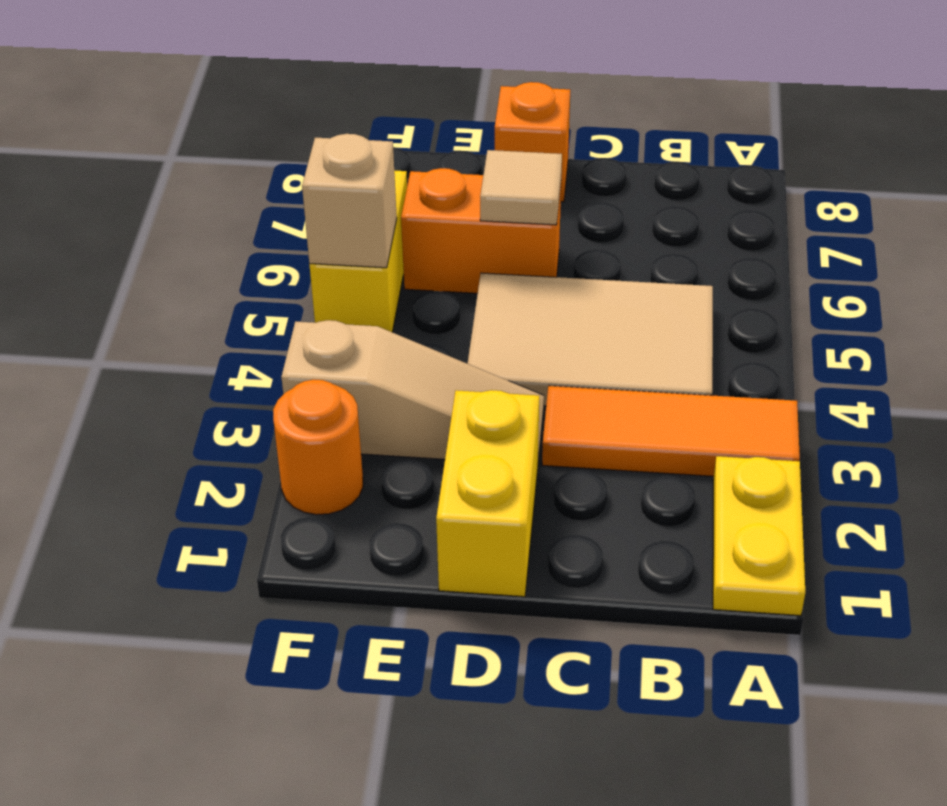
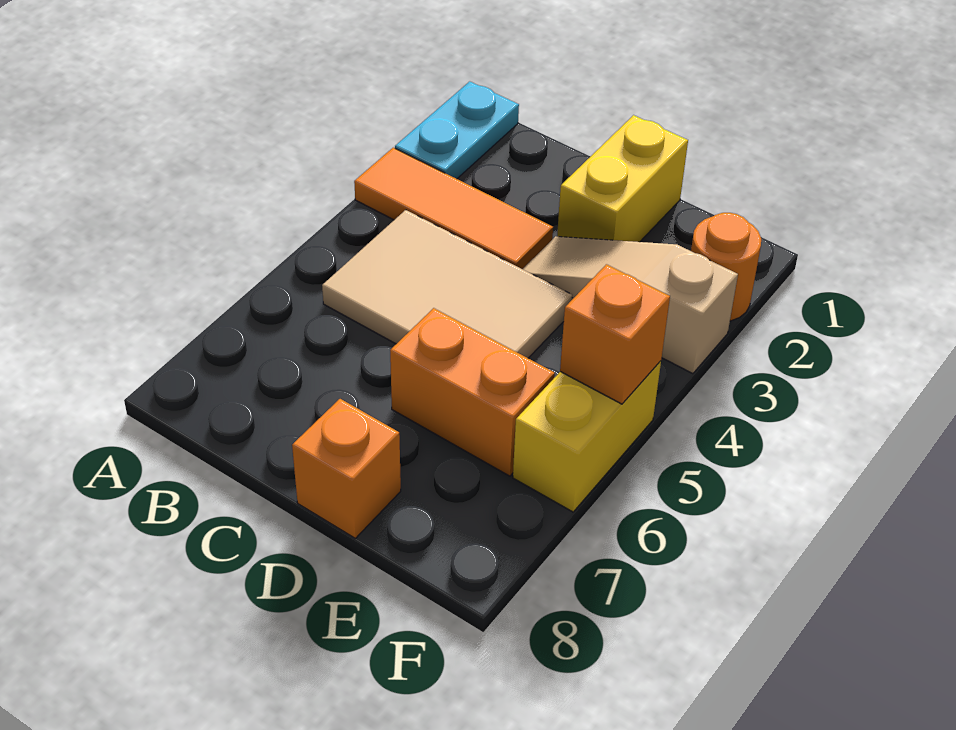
yellow 1x2 plate [713,456,805,616] -> cyan 1x2 plate [395,82,519,179]
tan 1x1 tile [480,150,562,225] -> none
tan 1x1 brick [302,134,397,268] -> orange 1x1 brick [560,264,670,404]

